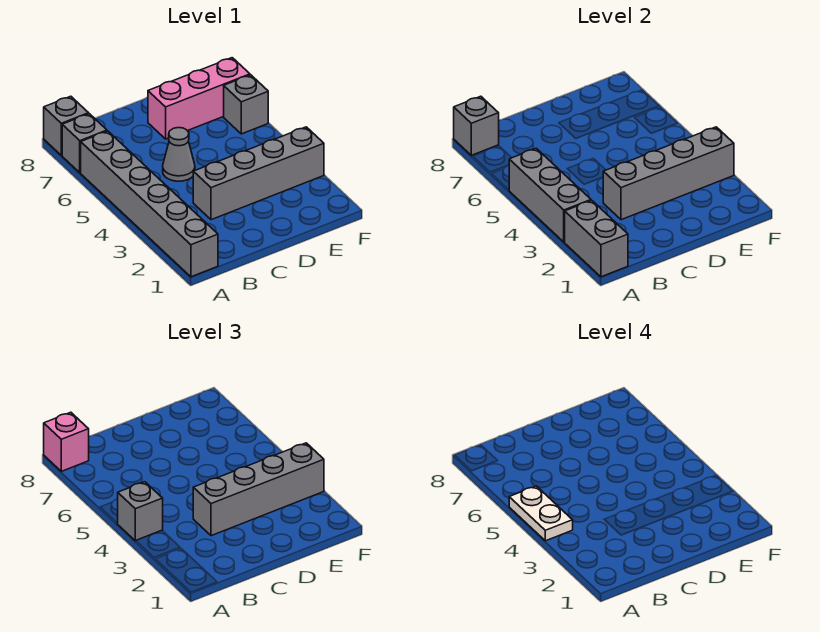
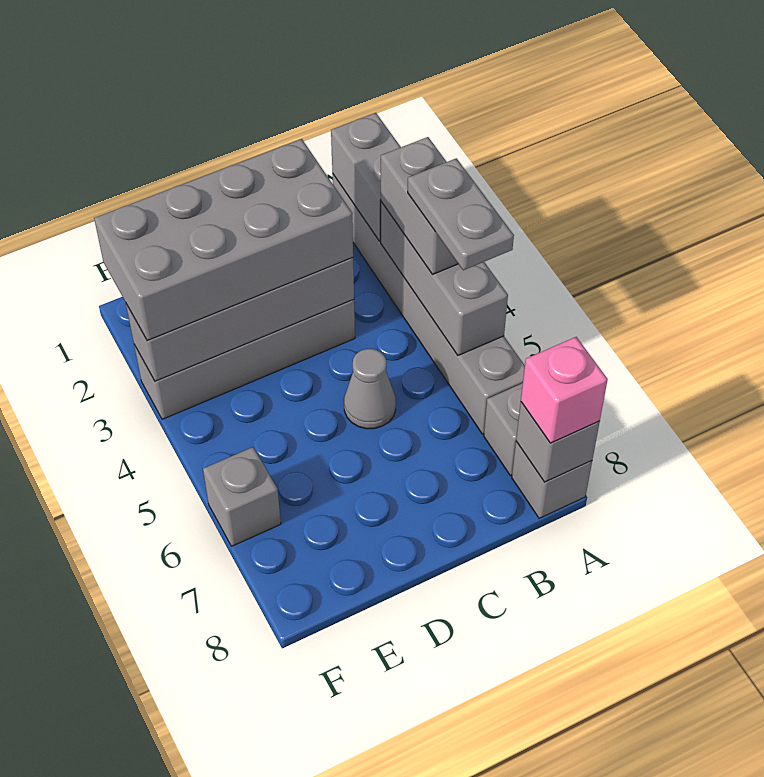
grey 1x1 brick [117,482,163,541] -> grey 1x2 brick [381,137,458,274]
white 1x2 plate [509,486,573,541] -> grey 1x2 plate [408,158,514,270]
grey 1x4 brick [193,443,324,536] -> grey 2x4 brick [94,139,353,341]
pink 1x3 brick [148,58,250,139] -> none

